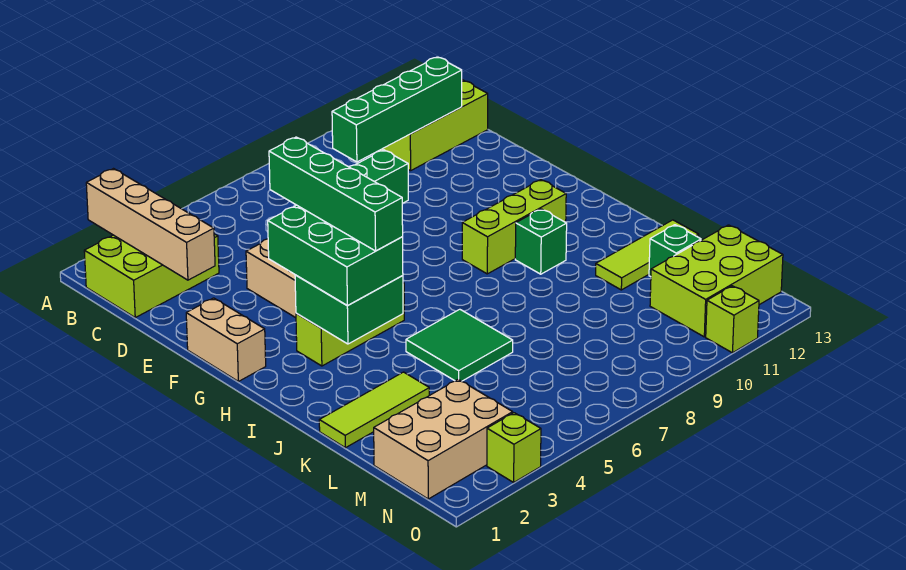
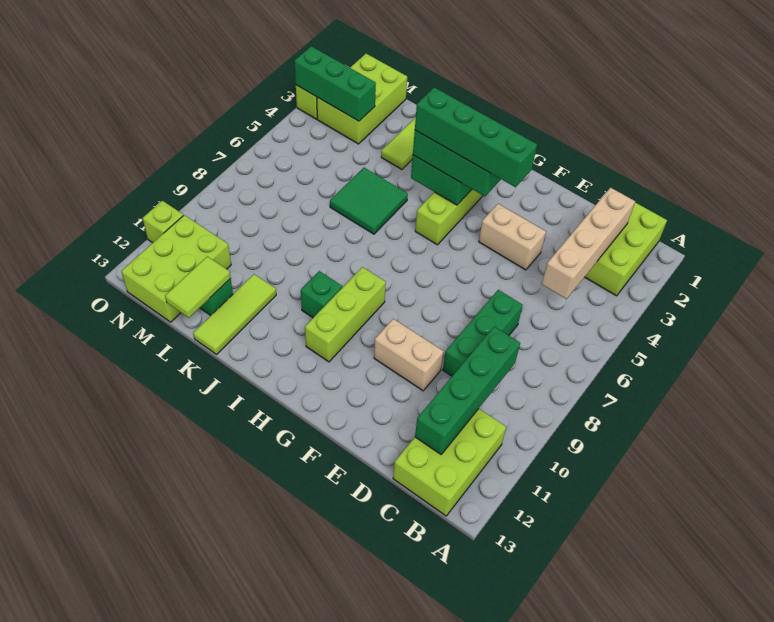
tan 1x4 brick [86,169,215,280] -> tan 1x4 brick turned to [542,188,635,299]
tan 1x2 brick [186,298,266,381] -> tan 1x2 brick moved to [374,319,443,391]
none -> lime 1x2 tile [165,256,230,318]
tan 2x3 brick [374,379,513,499] -> lime 2x3 brick [317,54,407,144]
none -> green 1x3 brick [294,46,376,121]

